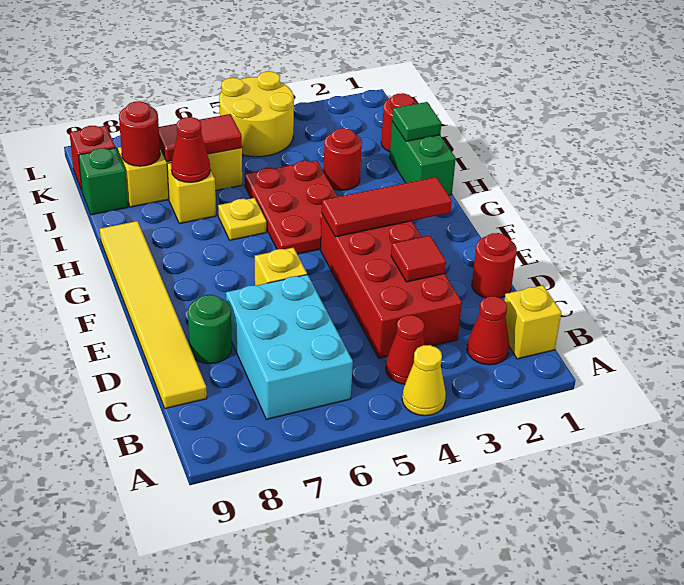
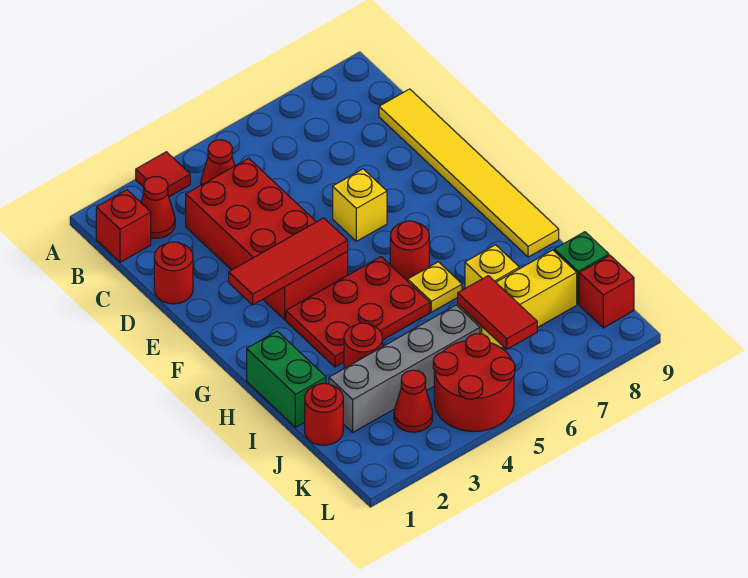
yellow 1x1 cone [402,345,446,416] -> none
yellow 1x1 brick [504,285,562,359] -> red 1x1 brick [96,190,151,262]
cyan 2x3 brick [226,275,353,419] -> none
red 1x1 tile [391,235,446,282] -> red 1x1 tile moved to [136,152,190,197]
green 1x1 round brick [188,295,232,364] -> none
red 2x3 plate [245,160,338,254] -> red 2x3 plate turned to [286,257,430,367]
green 1x1 tile [392,102,441,141] -> none
red 1x1 cone [171,117,210,183] -> red 1x1 cone moved to [394,370,433,432]
none -> grey 1x4 brick [329,305,480,432]
red 1x2 tile [159,114,242,162] -> red 1x2 tile turned to [458,276,537,349]
red 1x1 round brick [119,101,160,166] -> red 1x1 round brick moved to [390,221,429,281]
yellow 2x2 round brick [219,71,294,157] -> red 2x2 round brick [433,334,515,431]

